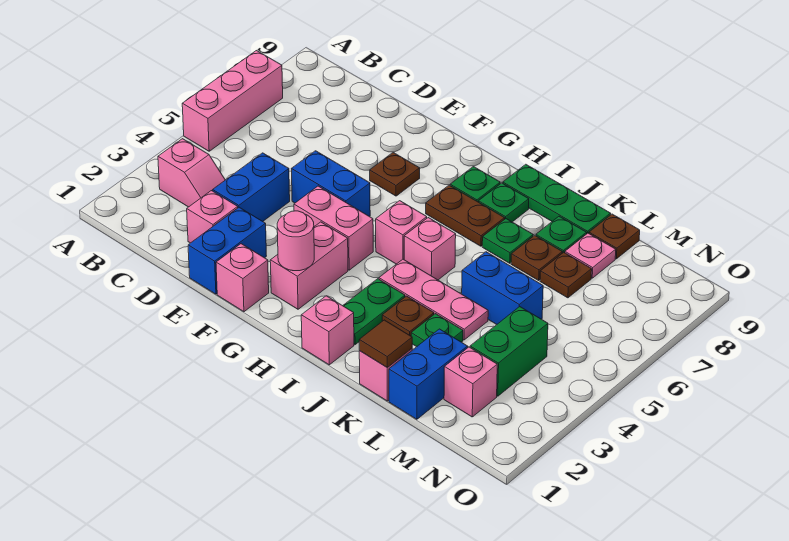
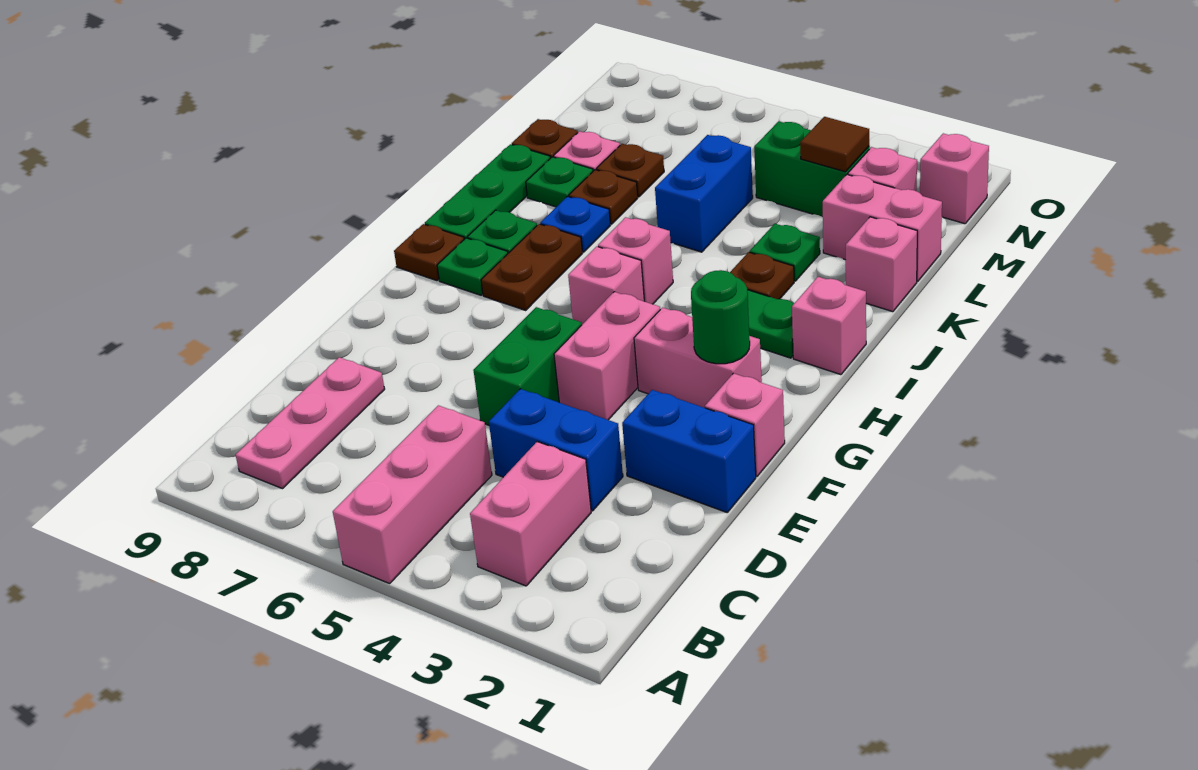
pink 1x3 brick [182,51,283,151] -> pink 1x3 brick turned to [333,405,492,584]
pink 1x2 slope [158,139,225,207] -> pink 1x2 brick [470,442,591,586]
pink 1x1 brick [187,191,238,243] -> pink 1x1 brick moved to [920,133,989,224]
blue 1x2 brick [292,151,370,217] -> green 1x2 brick [473,307,582,425]
brown 1x1 plate [370,153,420,196] -> brown 1x1 plate moved to [394,224,464,281]
pink 1x1 round brick [277,211,314,271] -> green 1x1 round brick [691,270,750,364]
pink 1x3 plate [379,259,488,340] -> pink 1x3 plate moved to [236,357,385,489]
green 1x1 plate [482,219,533,263] -> blue 1x1 plate [540,196,611,252]
brown 1x1 tile [359,320,412,368] -> brown 1x1 tile moved to [800,117,869,172]
blue 1x2 brick [389,329,468,419] -> pink 1x2 brick [823,175,942,282]

